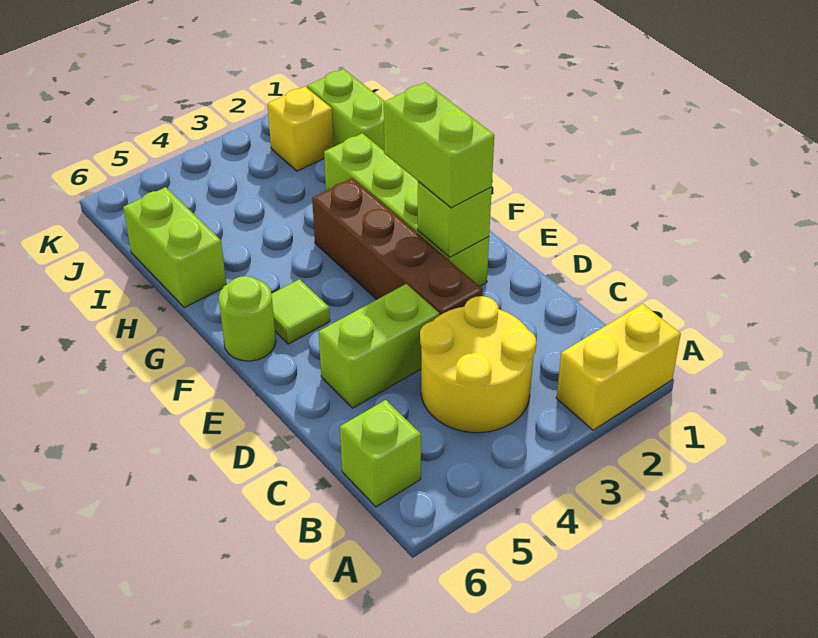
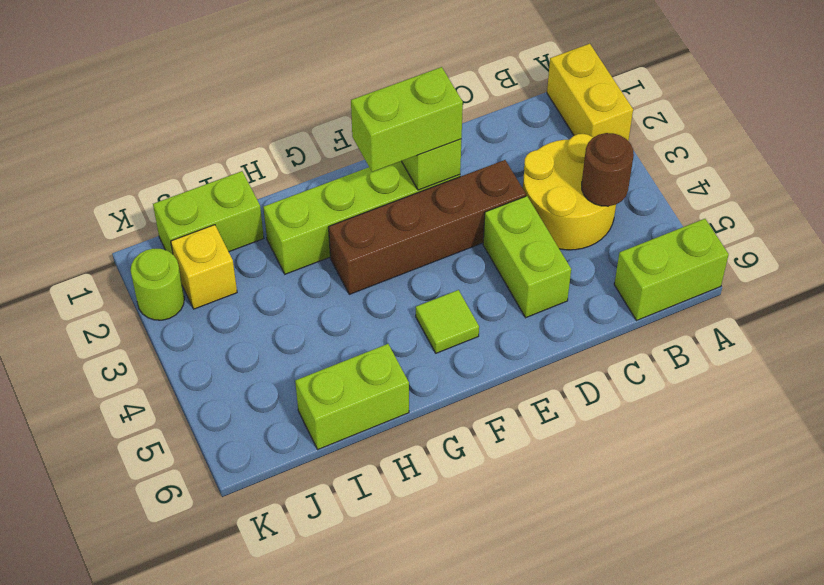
none -> brown 1x1 round brick [582,133,634,206]
lime 1x1 brick [340,400,421,507] -> lime 1x2 brick [614,219,729,320]
lime 1x1 round brick [219,276,276,361] -> lime 1x1 round brick moved to [130,249,184,320]

